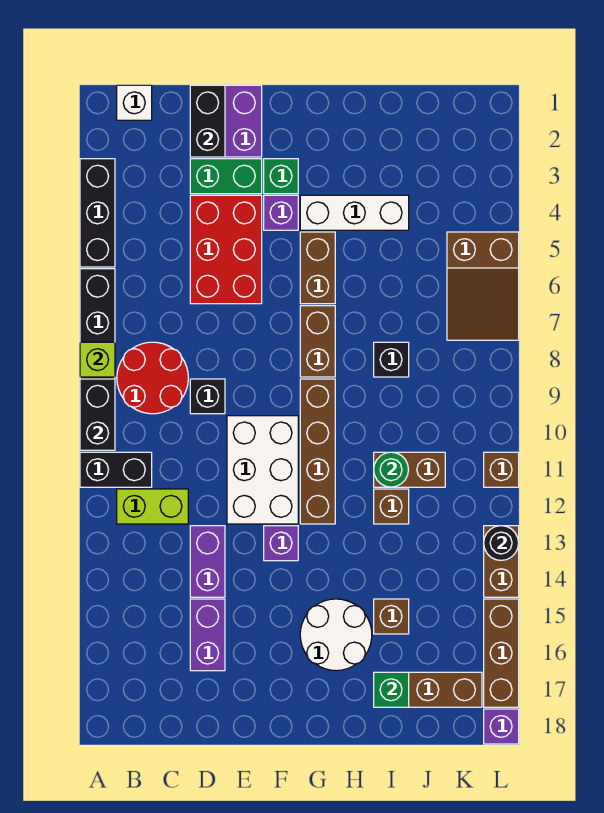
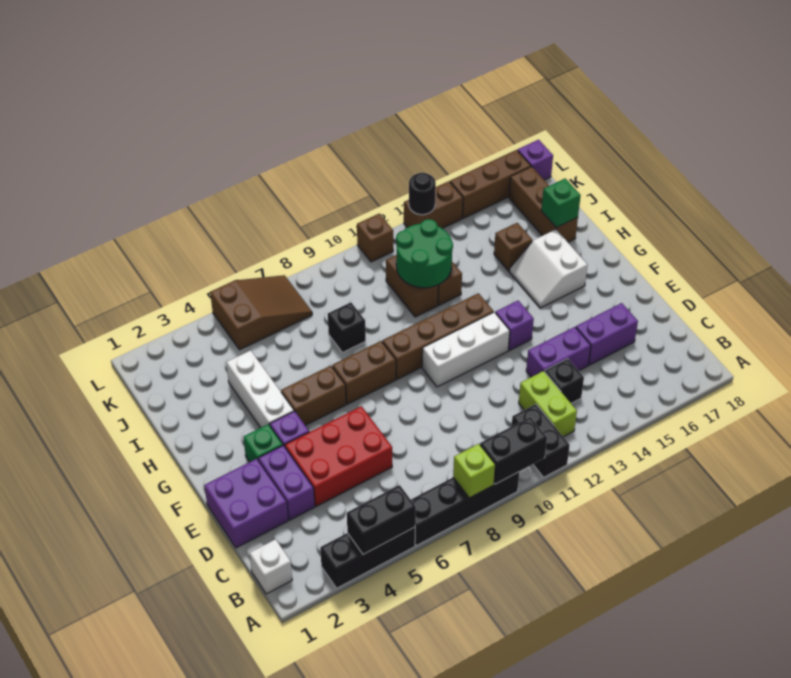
red 2x2 round brick [117,342,188,414] -> none
black 1x2 brick [190,85,225,157] -> black 1x2 brick moved to [347,485,416,554]
green 1x2 brick [190,159,262,194] -> purple 1x2 brick [258,445,315,520]
black 1x1 brick [190,379,225,414] -> black 1x1 brick moved to [545,359,584,403]
white 2x3 brick [227,416,298,524] -> white 1x3 brick [422,312,510,387]
white 2x2 round brick [300,599,372,671] -> white 2x2 slope [509,229,587,308]
green 1x1 round brick [374,452,409,487] -> green 2x2 round brick [396,219,453,288]

